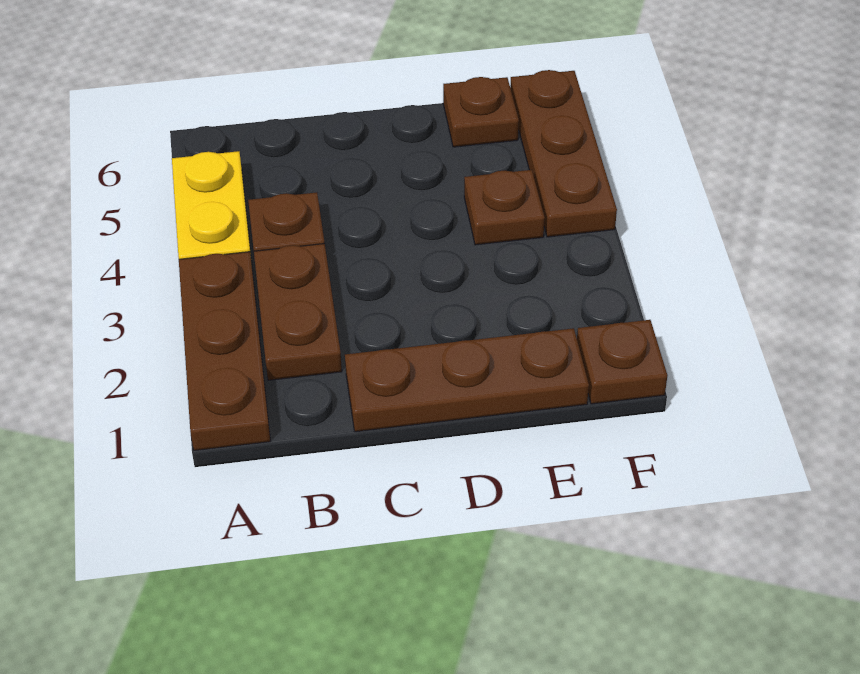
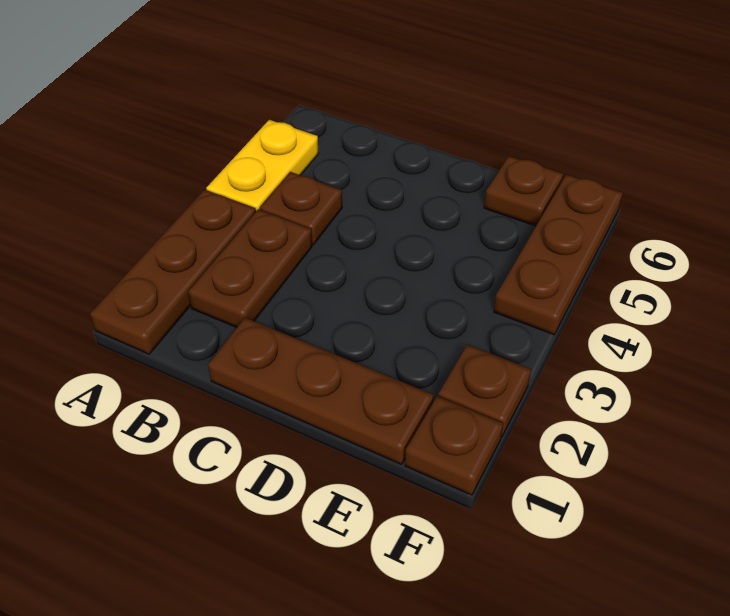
brown 1x1 plate [464,170,545,245] -> brown 1x1 plate moved to [438,344,531,437]

